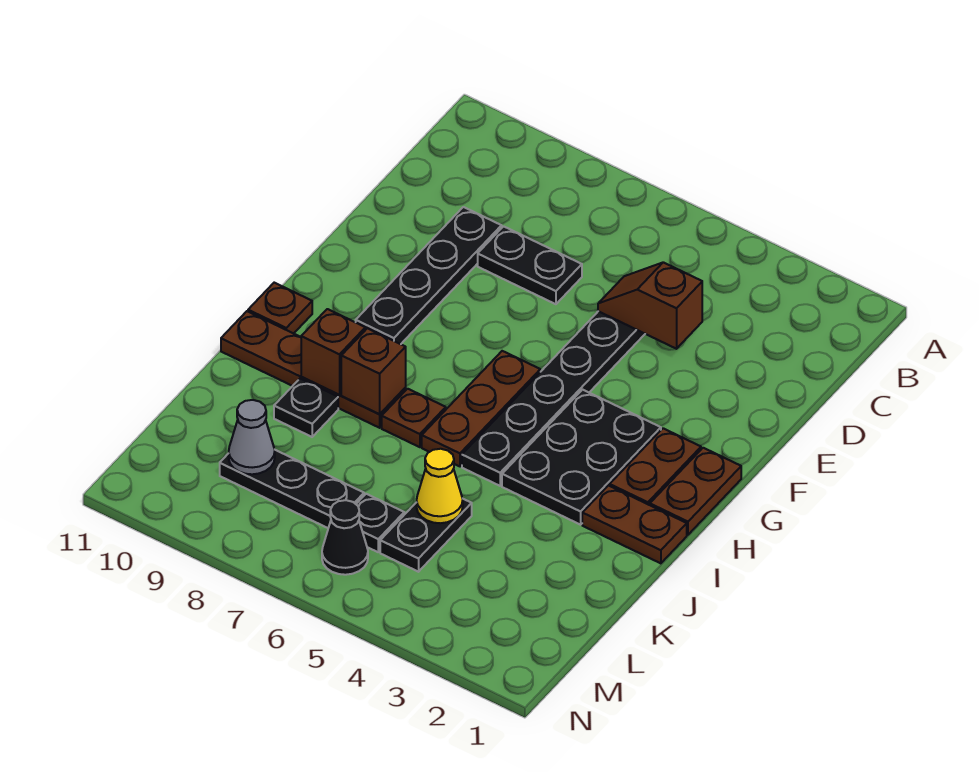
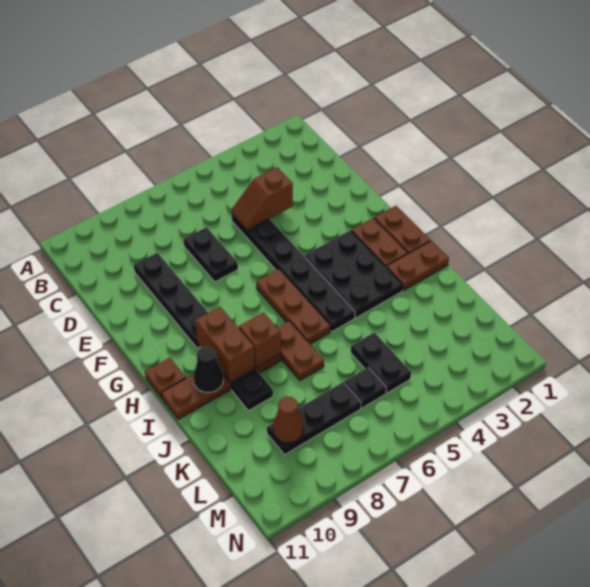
black 1x2 plate [478,226,582,304] -> black 1x2 plate turned to [183,227,238,282]
brown 1x1 plate [382,389,446,447] -> brown 1x2 plate [277,321,324,381]
brown 1x1 brick [301,309,365,395] -> brown 1x2 brick [195,307,255,382]
yellow 1x1 cone [417,449,463,523] -> none
grey 1x1 cone [229,400,275,474] -> brown 1x1 cone [273,397,304,443]
black 1x1 cone [322,500,368,575] -> black 1x1 cone moved to [193,347,223,393]

